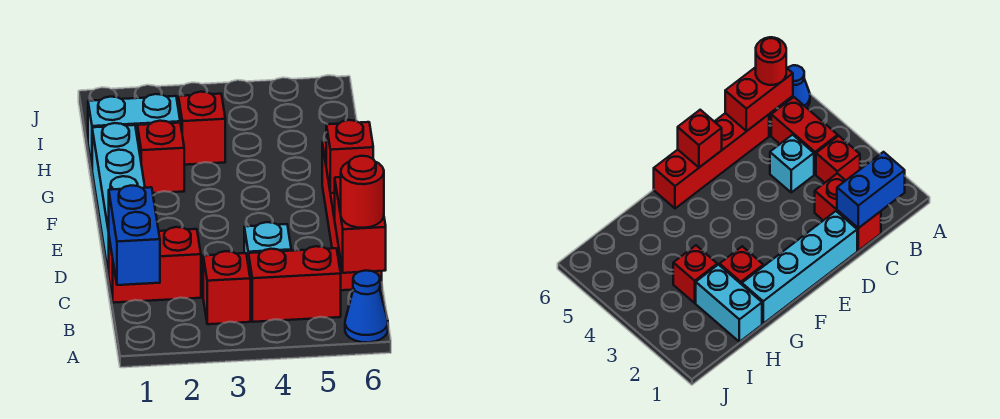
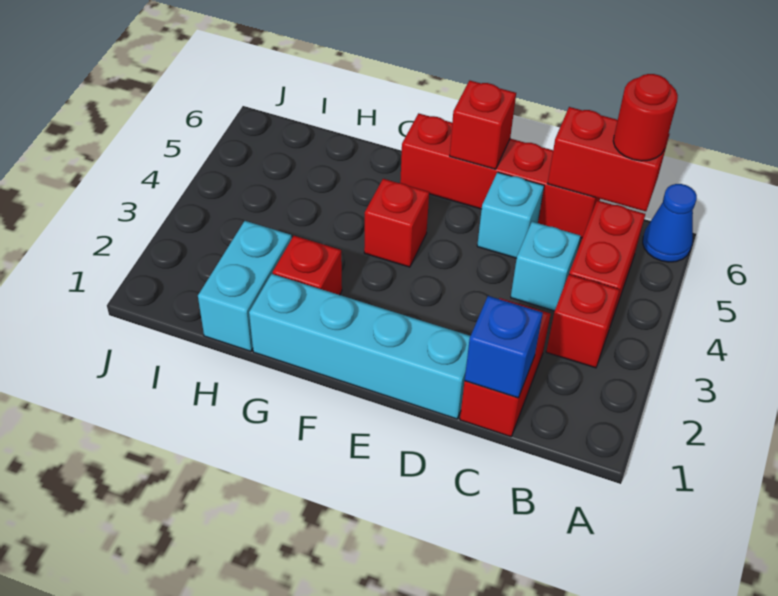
blue 1x2 brick [109,185,160,285] -> blue 1x1 brick [465,296,543,398]
none -> cyan 1x1 brick [477,172,544,258]
red 1x1 brick [178,92,225,165] -> red 1x1 brick moved to [364,179,429,267]

